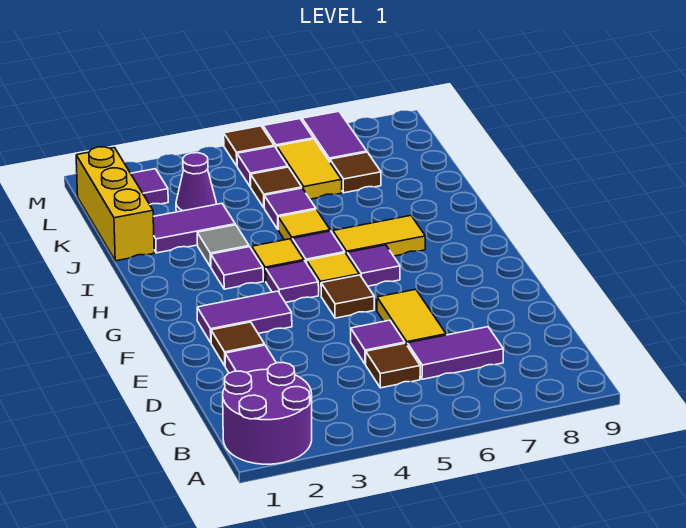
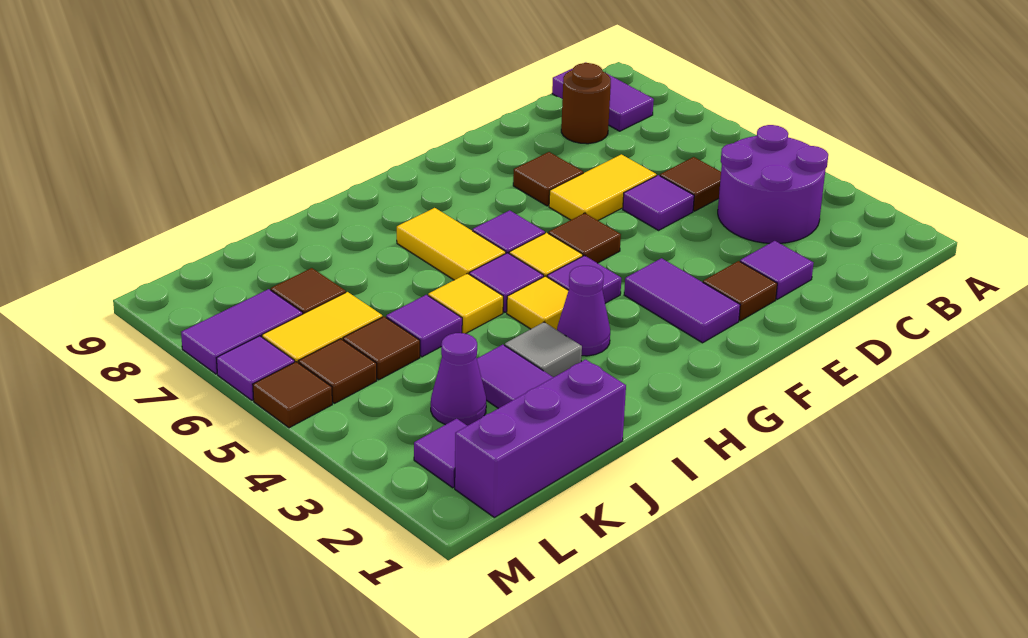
purple 2x2 round brick [223,363,312,464] -> purple 2x2 round brick moved to [718,125,828,243]
purple 1x2 tile [407,327,503,379] -> purple 1x2 tile moved to [552,62,654,131]
none -> brown 1x1 round brick [561,63,611,144]
none -> brown 1x1 tile [513,152,583,206]
purple 1x1 tile [211,247,263,289] -> purple 1x1 cone [557,266,610,356]
yellow 1x3 brick [76,147,154,261] -> purple 1x3 brick [455,359,626,517]
purple 1x1 tile [237,146,288,187] -> brown 1x1 tile [298,339,377,403]

